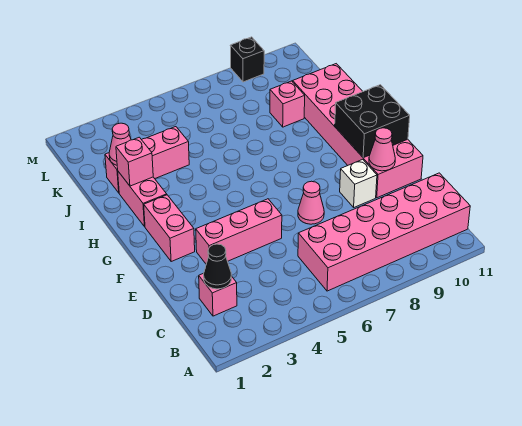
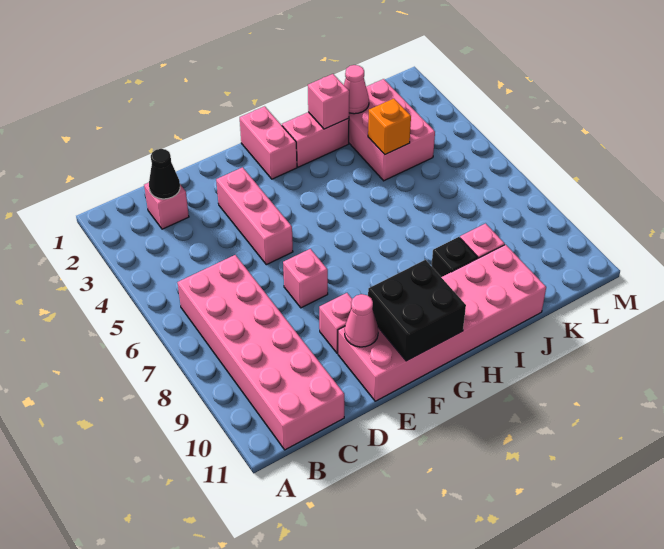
pink 1x1 cone [298,181,324,224] -> pink 1x1 brick [283,249,328,308]
white 1x1 brick [340,159,377,207] -> pink 1x1 brick [319,293,352,353]
pink 1x2 brick [144,195,195,261] -> pink 1x2 brick turned to [240,106,297,179]
pink 1x3 brick [105,127,189,193] -> pink 2x3 brick [349,79,435,181]
none -> orange 1x1 brick [368,99,411,154]
black 1x1 brick [230,37,264,82] -> black 1x1 brick moved to [432,237,478,277]

